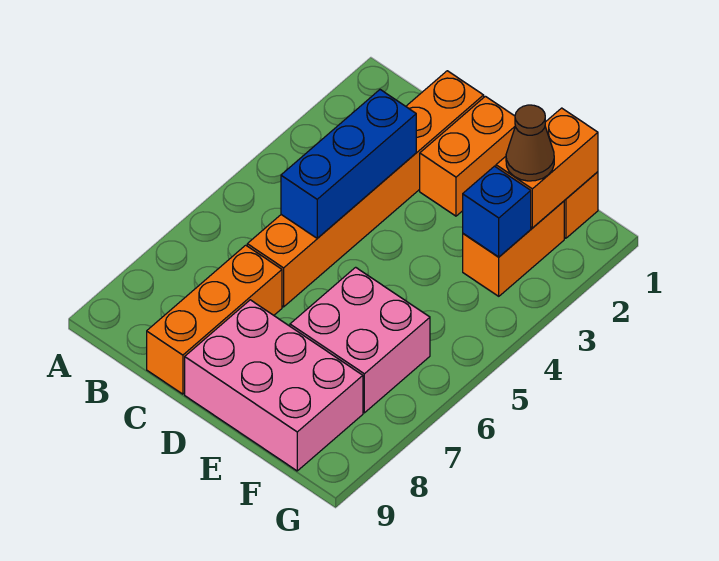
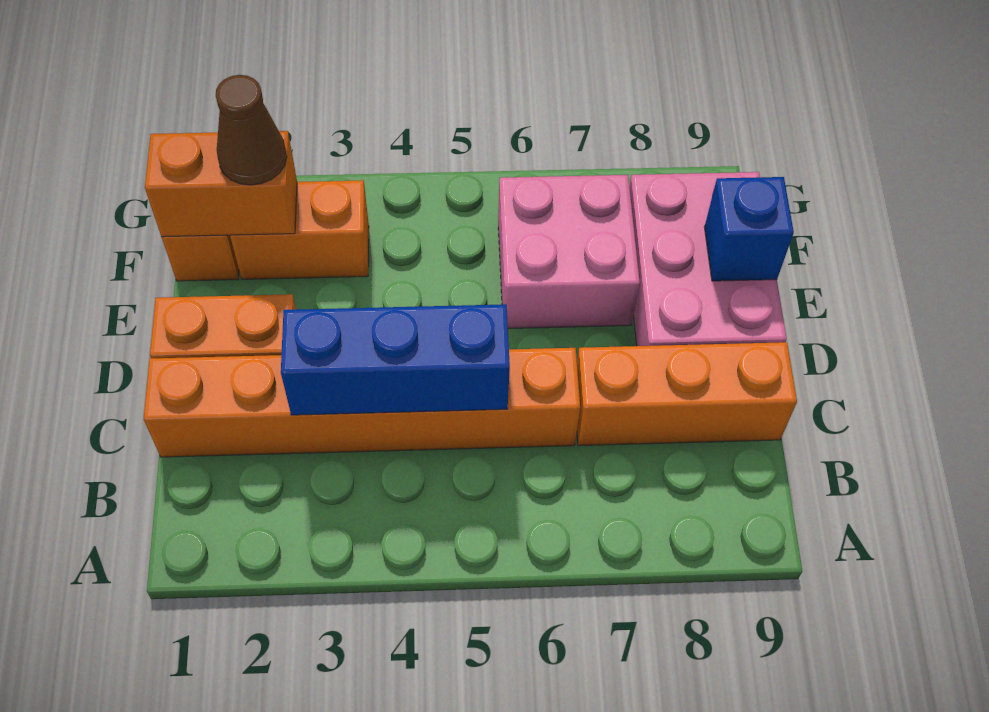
blue 1x1 brick [463,166,531,257] -> blue 1x1 brick moved to [704,177,794,281]

